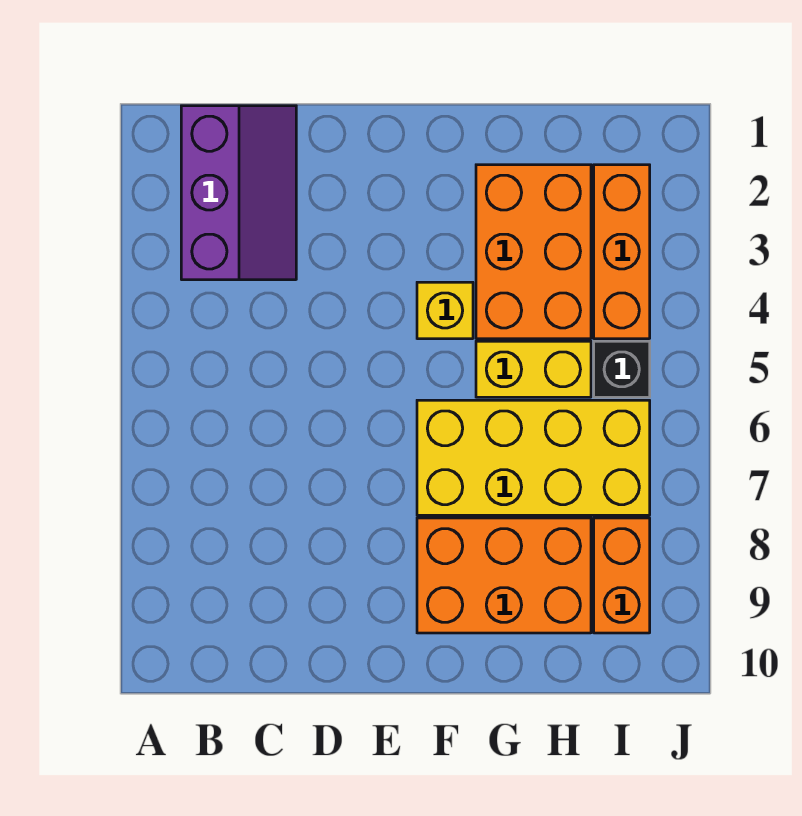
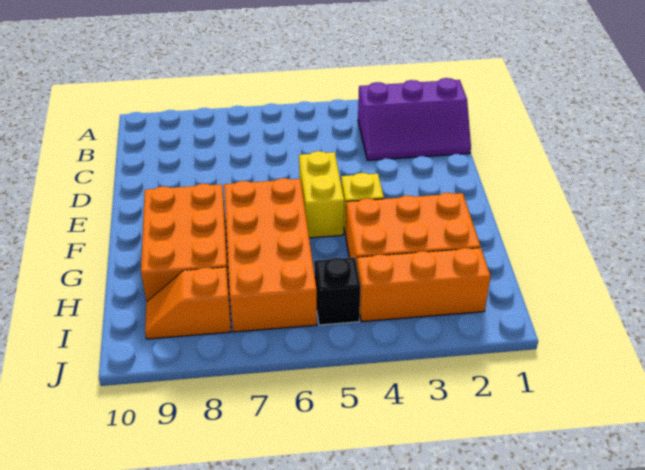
yellow 2x4 brick [417,400,650,515] -> orange 2x4 brick [224,178,317,332]
yellow 1x2 brick [476,341,591,397] -> yellow 1x2 brick moved to [299,151,344,238]
orange 1x2 brick [594,518,650,633] -> orange 1x2 slope [145,267,231,339]

